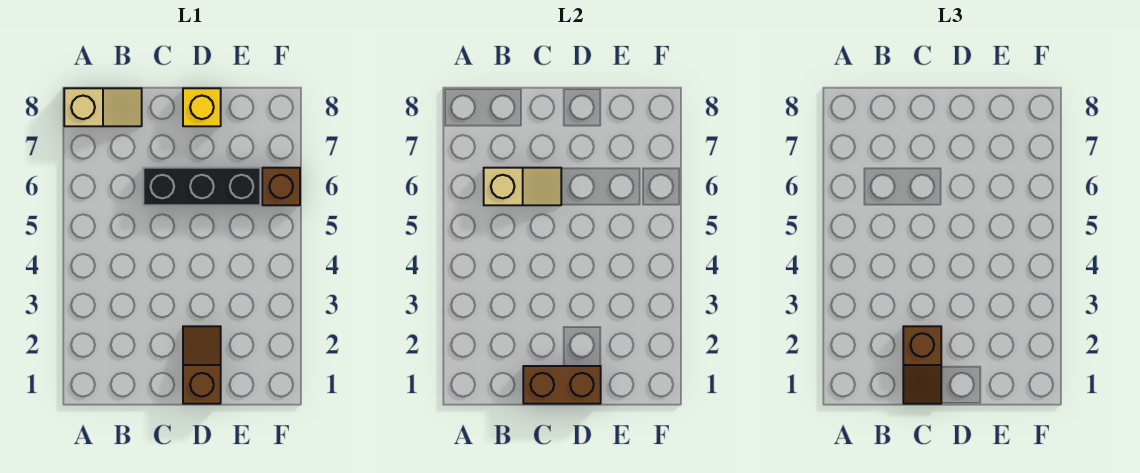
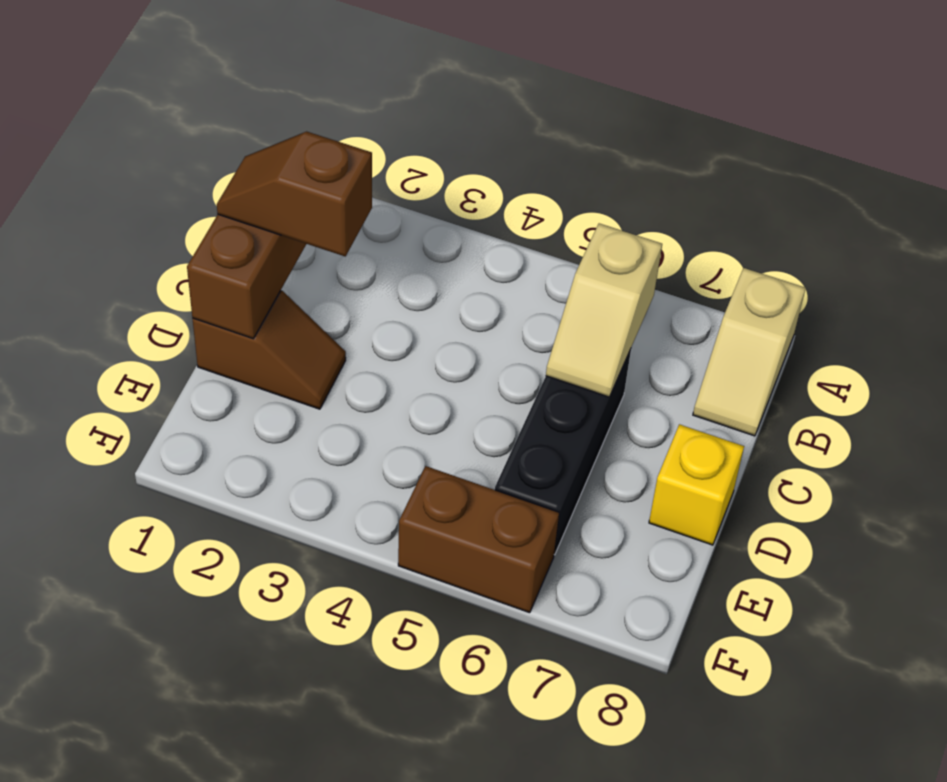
brown 1x1 brick [262,168,300,205] -> brown 1x2 brick [398,466,559,613]

